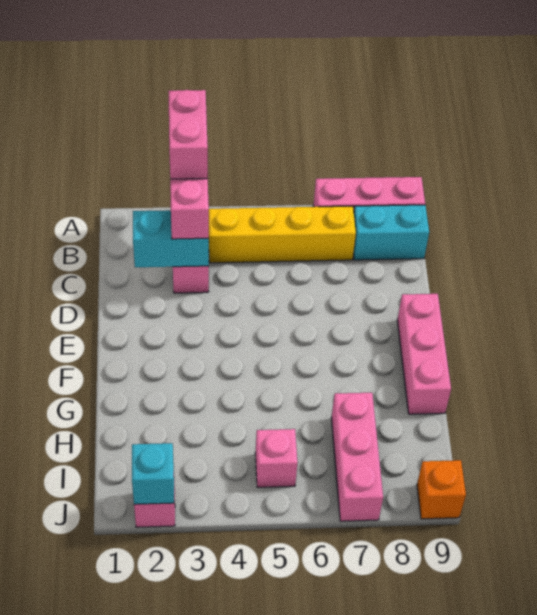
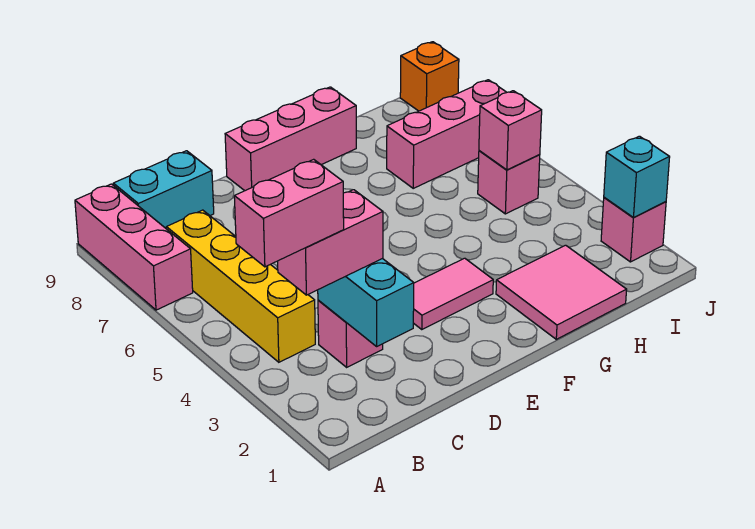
cyan 1x2 brick [353,205,429,260] -> cyan 1x2 brick turned to [113,151,214,229]
none -> pink 1x2 tile [413,258,493,329]
none -> pink 2x2 tile [496,245,627,339]
none -> pink 1x1 brick [479,91,542,170]

